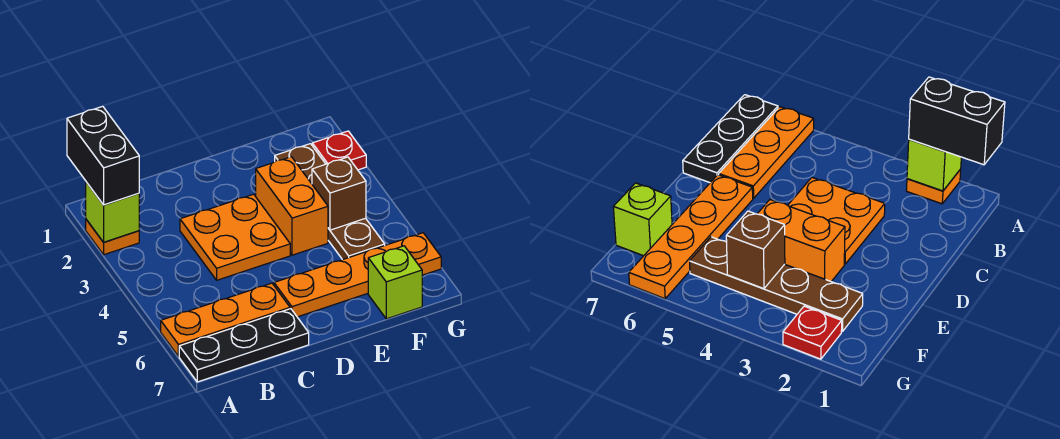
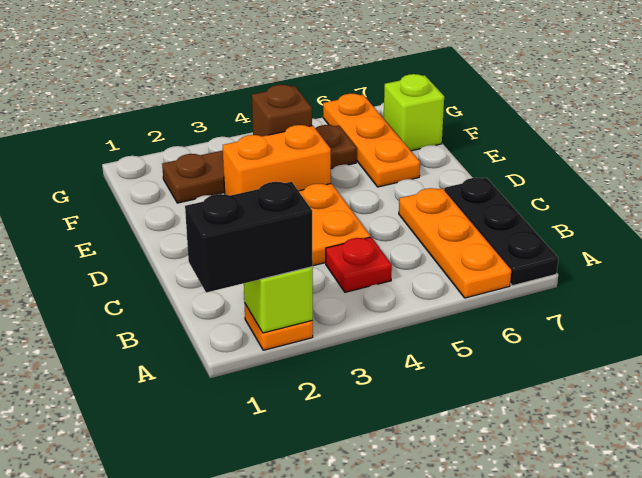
orange 1x4 plate [274,233,441,317] -> orange 1x3 plate [323,94,420,187]
red 1x1 plate [312,131,366,170] -> red 1x1 plate moved to [326,237,392,292]

